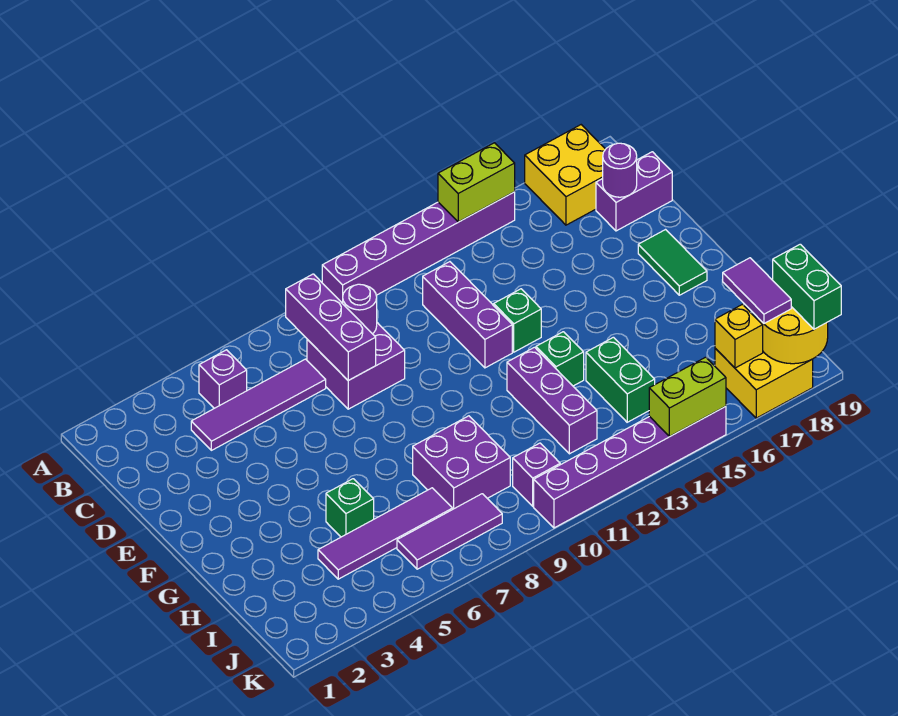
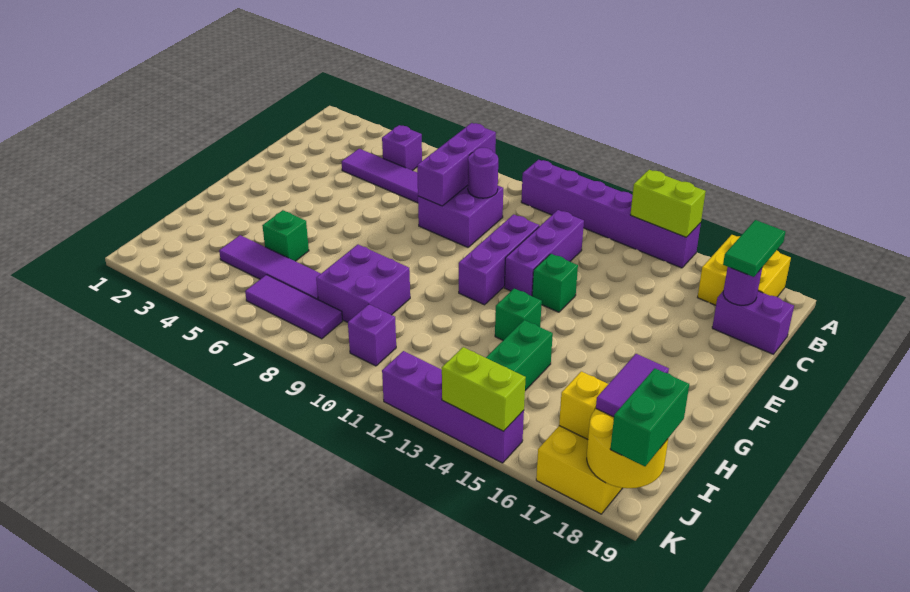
green 1x2 tile [638,230,707,295] -> green 1x2 tile moved to [723,220,785,277]
purple 1x3 brick [507,347,597,454] -> purple 1x3 brick moved to [459,214,539,305]
purple 1x6 brick [534,406,726,528] -> purple 1x4 brick [382,351,524,463]

